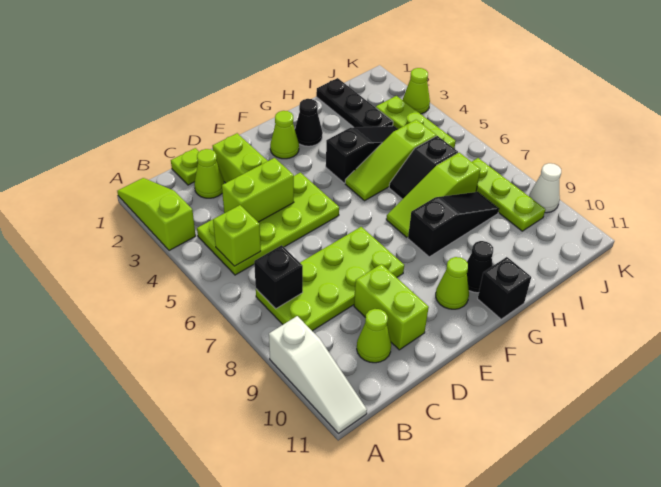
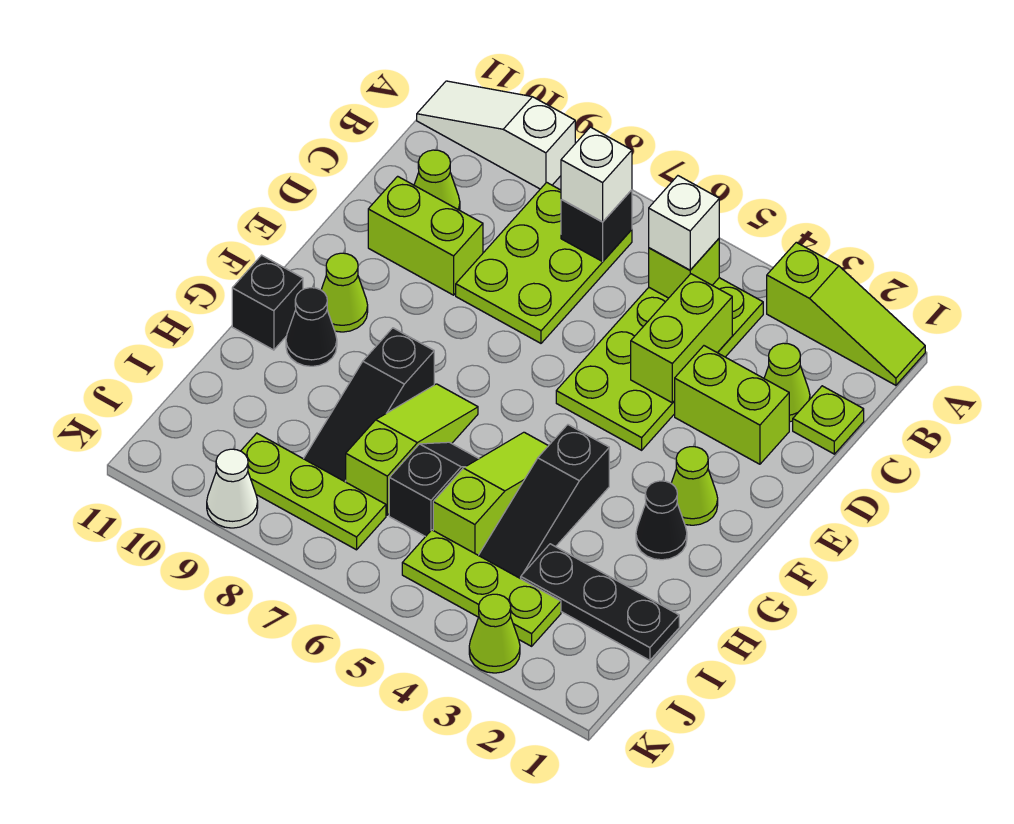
none -> white 1x1 brick [649,176,719,270]
lime 2x4 plate [256,227,404,331] -> lime 2x3 plate [456,182,632,343]
none -> white 1x1 brick [561,127,632,222]

